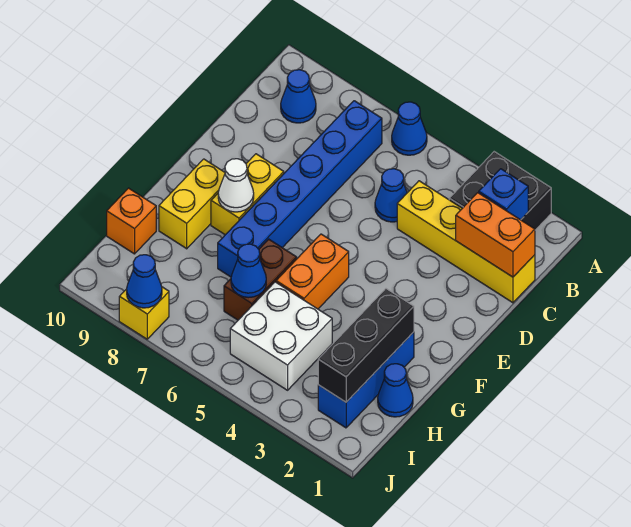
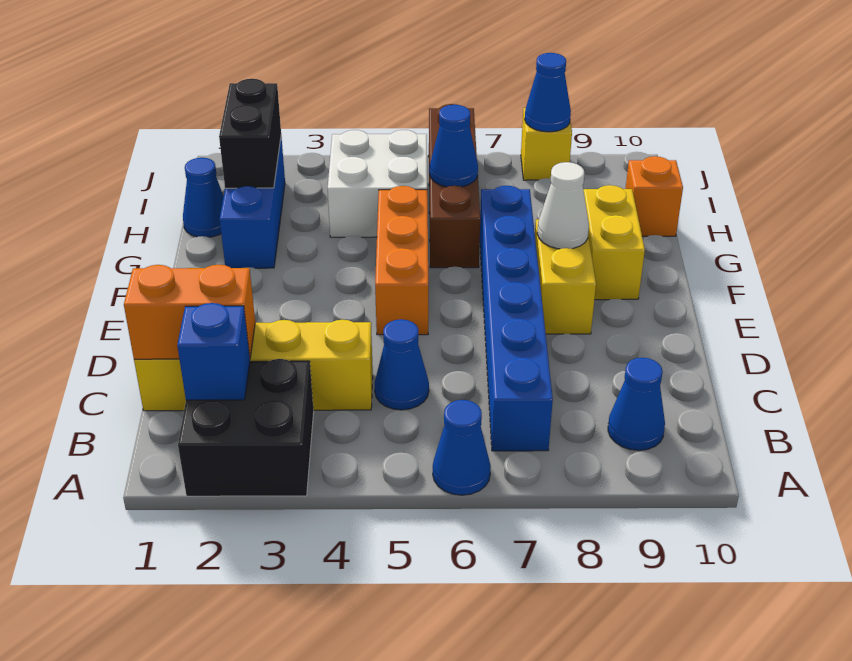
orange 1x2 brick [276,234,349,309] -> orange 1x3 brick [375,186,428,335]
black 1x3 brick [318,289,414,402] -> black 1x2 brick [219,79,281,188]
brown 1x2 brick [224,239,297,320] -> brown 1x4 brick [429,104,480,268]

